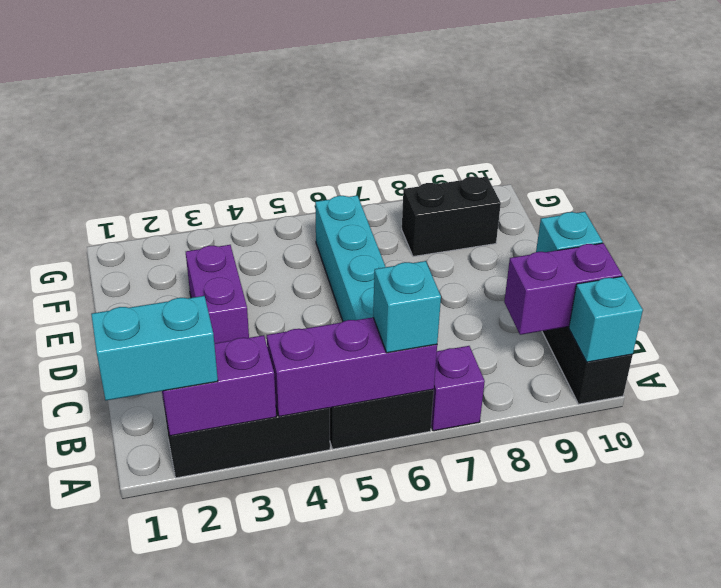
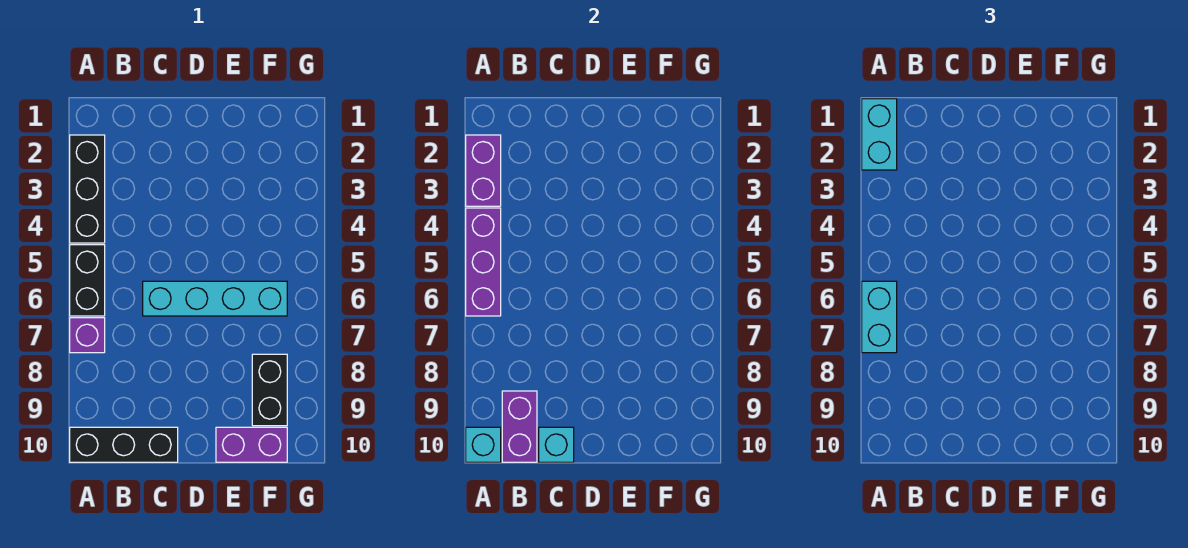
cyan 1x1 brick [373,261,441,353] -> cyan 1x2 brick [862,281,897,353]
purple 1x2 brick [186,245,249,343] -> purple 1x2 brick moved to [216,427,287,462]

